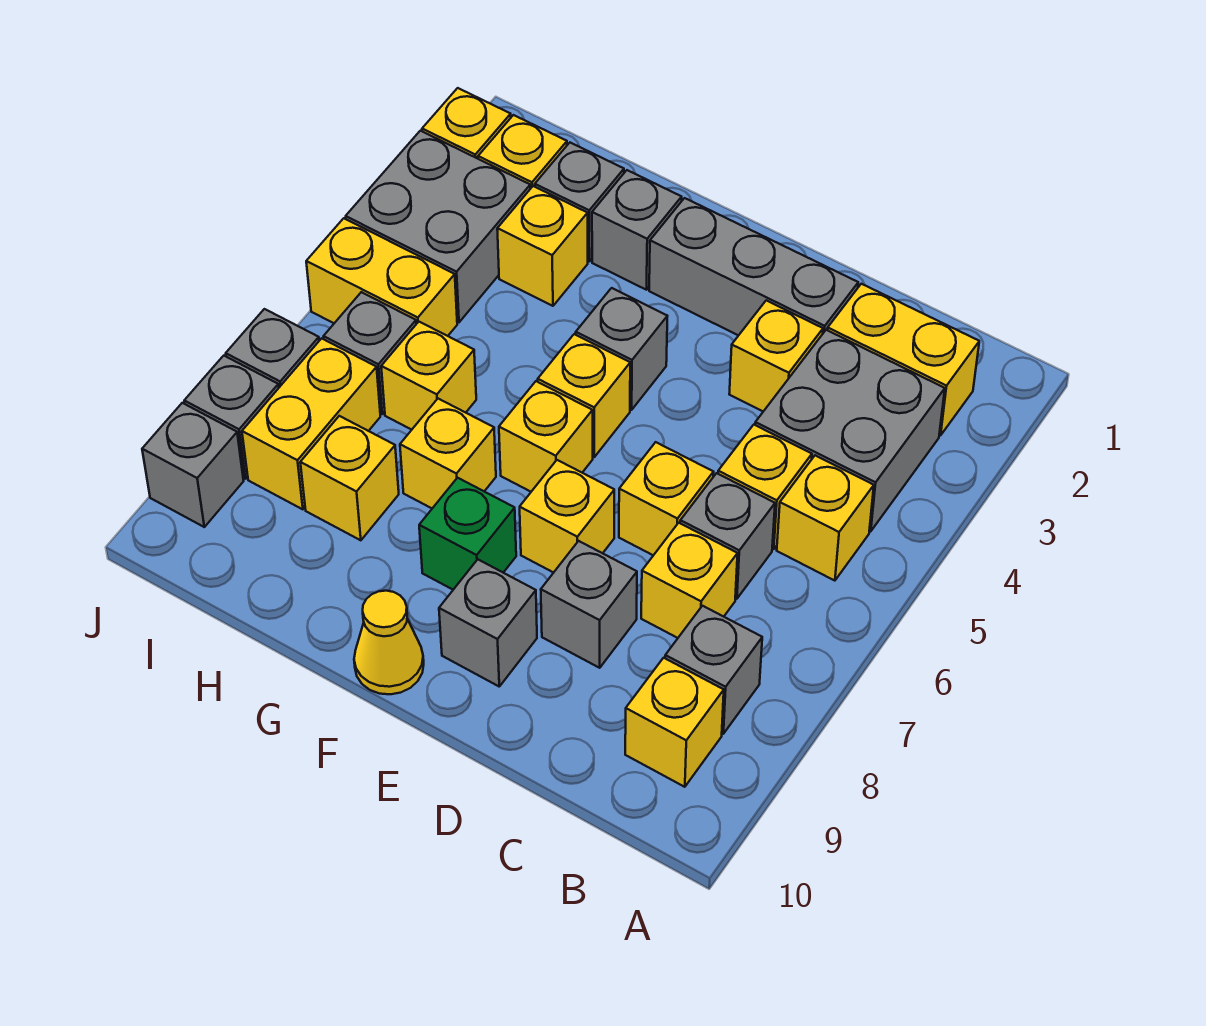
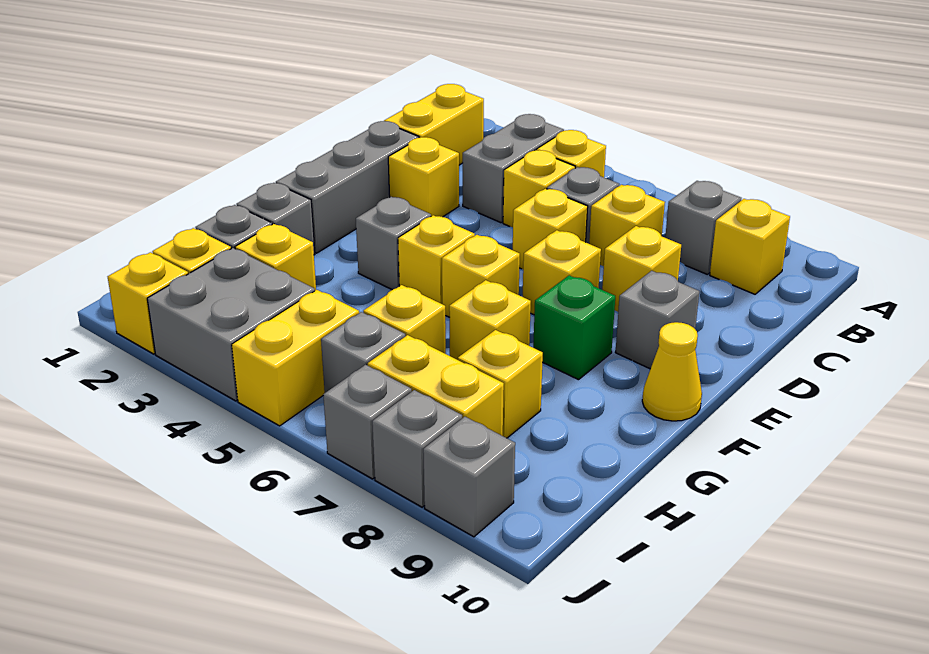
grey 2x2 brick [755,330,945,531] -> grey 1x2 brick [463,114,564,223]
grey 1x1 brick [541,541,637,668] -> yellow 1x1 brick [602,226,681,312]

